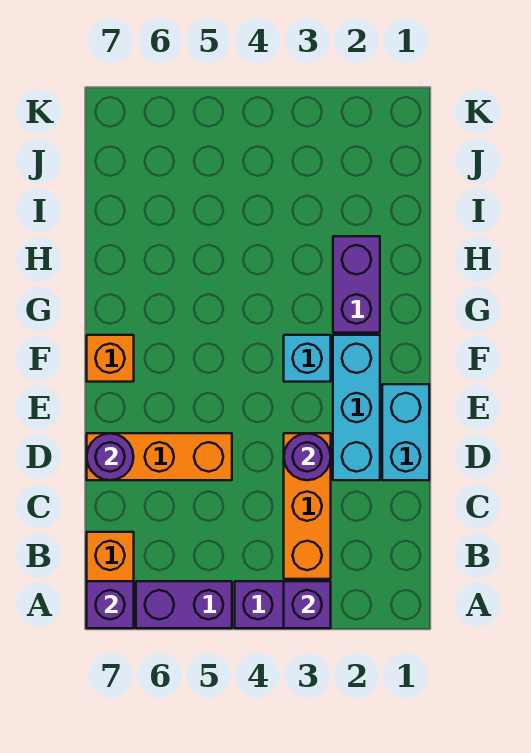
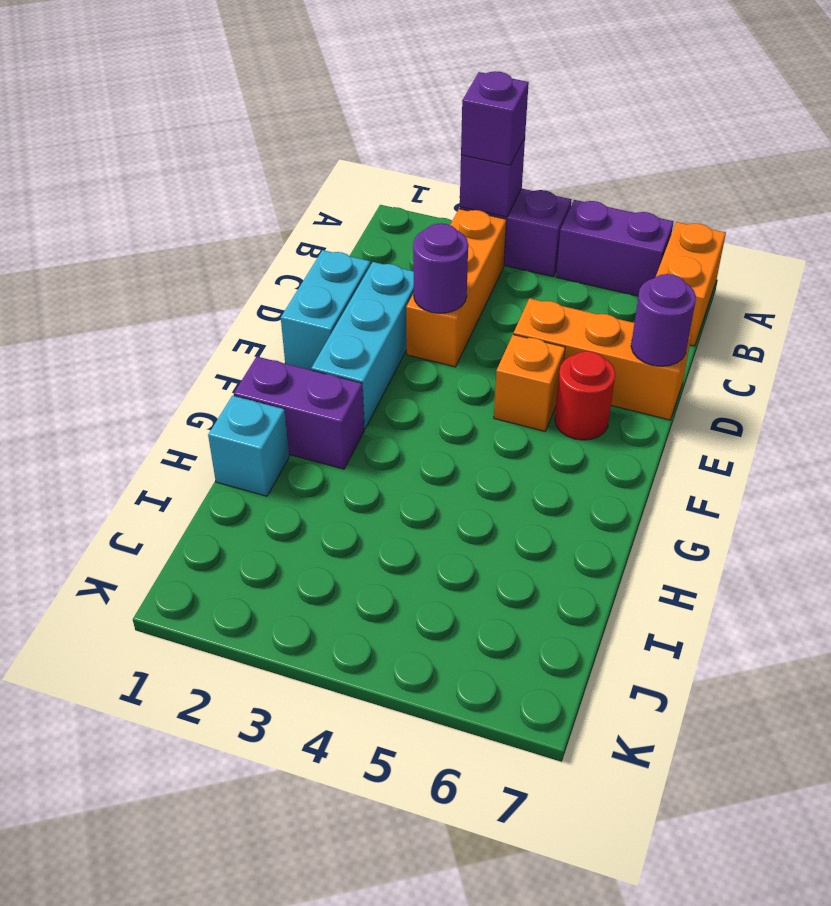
purple 1x1 brick [87,581,134,628] -> purple 1x1 brick moved to [461,71,529,165]
none -> red 1x1 round brick [555,351,615,440]
cyan 1x1 brick [284,335,331,382] -> cyan 1x1 brick moved to [208,396,289,496]
orange 1x1 brick [87,335,134,382] -> orange 1x1 brick moved to [494,335,565,431]
purple 1x2 brick [333,236,380,333] -> purple 1x2 brick turned to [234,357,364,469]

